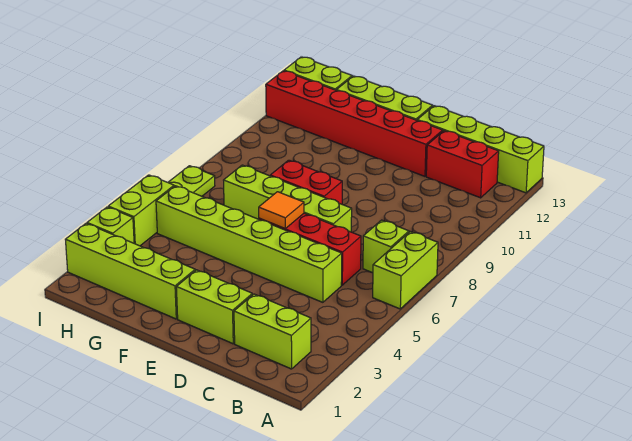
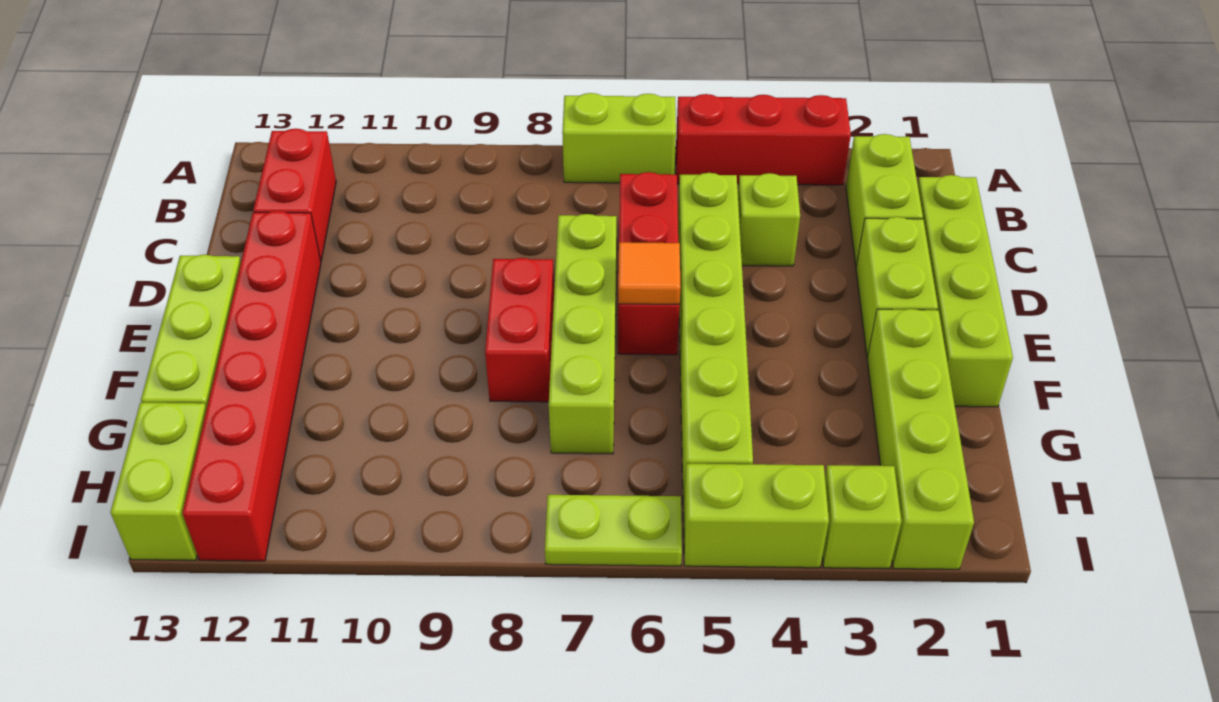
none -> red 1x3 brick [676,94,851,185]
lime 1x4 brick [417,106,544,193] -> lime 1x4 brick moved to [918,175,1013,407]
lime 1x1 brick [363,220,409,273] -> lime 1x1 brick moved to [738,173,800,266]

